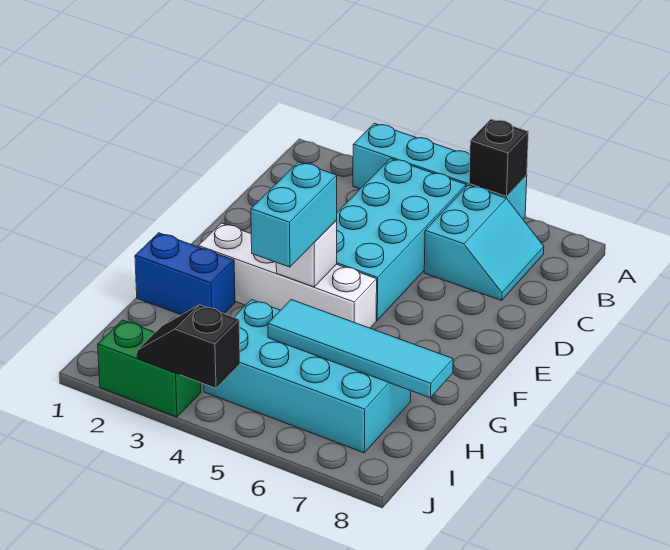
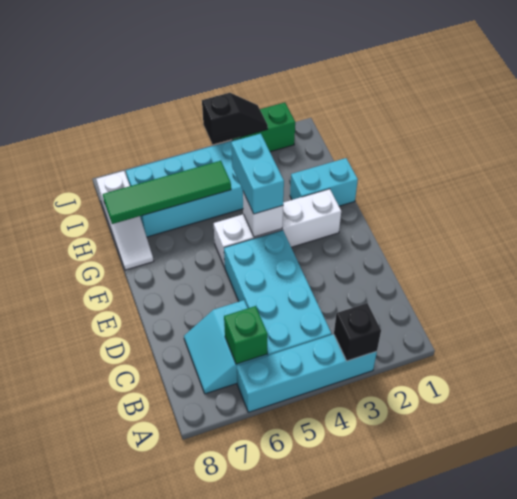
black 1x1 brick [469,119,529,196] -> black 1x1 brick moved to [334,303,381,361]
none -> green 1x1 brick [224,306,268,364]
blue 1x2 brick [135,233,235,315] -> cyan 1x2 brick [290,158,358,206]
none -> white 1x3 slope [96,171,154,270]
cyan 1x4 tile [268,300,453,398] -> green 1x4 tile [103,161,231,224]

